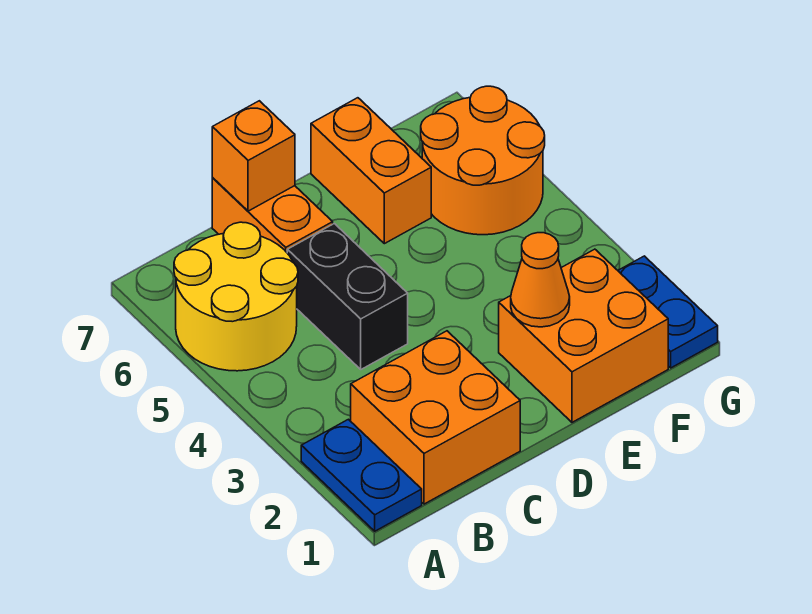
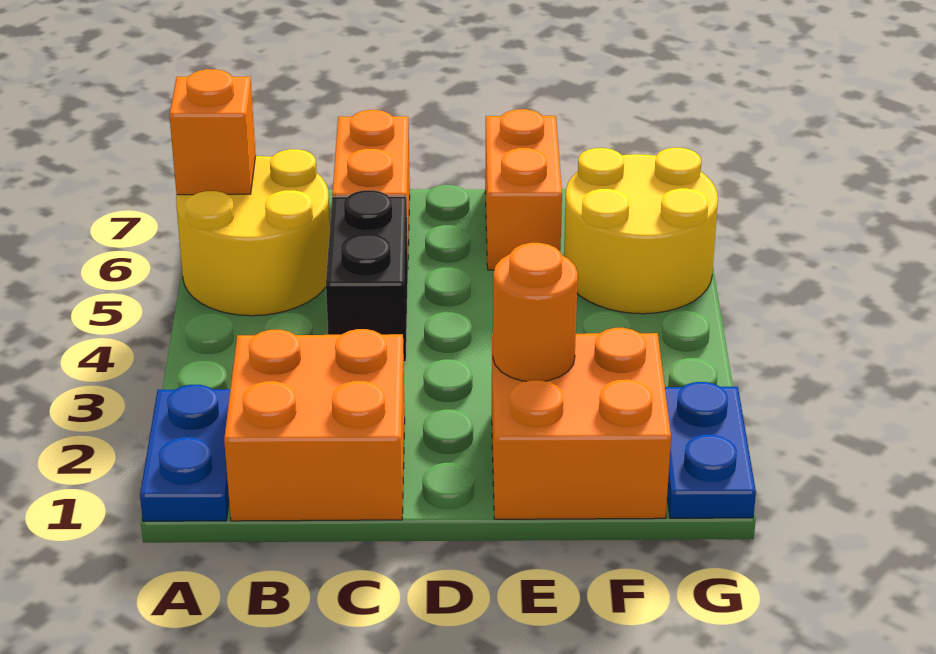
orange 1x1 brick [212,101,295,211] -> orange 1x1 brick moved to [169,69,256,195]
orange 1x1 cone [511,233,570,327] -> orange 1x1 round brick [493,243,578,381]
orange 2x2 round brick [421,86,545,235] -> yellow 2x2 round brick [564,148,718,314]

